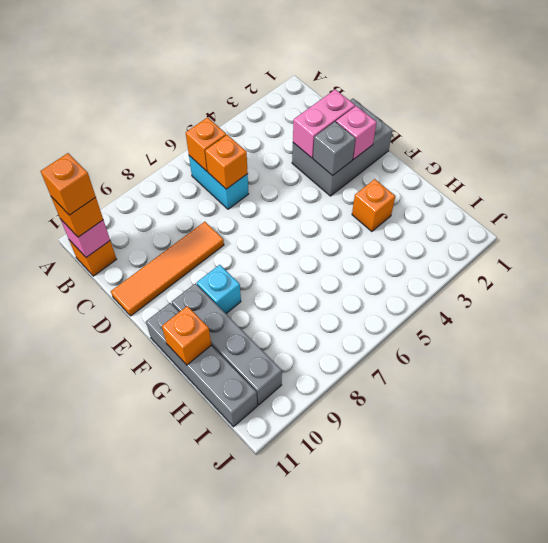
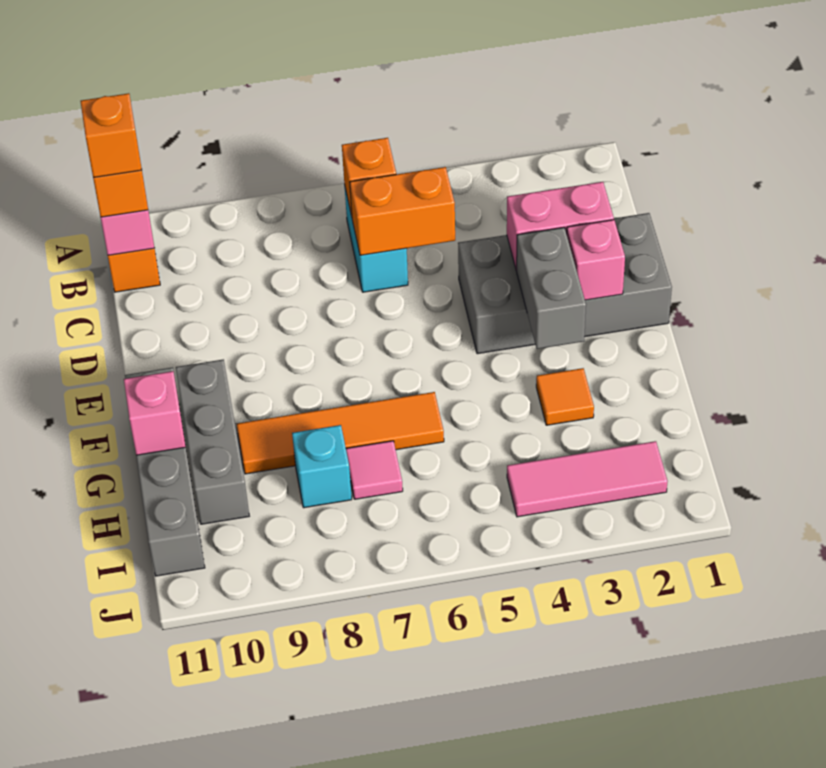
orange 1x1 brick [205,135,248,189] -> orange 1x2 brick [350,167,455,255]
grey 2x3 brick [292,99,393,196] -> grey 2x4 brick [458,213,672,354]
orange 1x4 tile [111,222,224,316] -> orange 1x4 tile moved to [237,392,444,474]
grey 1x1 brick [313,122,356,176] -> grey 1x2 brick [516,227,586,349]
cyan 1x1 brick [197,265,241,313] -> cyan 1x1 brick moved to [292,425,352,508]
grey 1x4 brick [172,283,282,405] -> grey 1x3 brick [176,359,249,524]
orange 1x1 brick [352,179,395,232] -> orange 1x1 tile [536,368,594,425]
orange 1x1 brick [162,306,211,365] -> pink 1x1 brick [124,371,186,455]
none -> pink 1x1 tile [346,441,403,499]
none -> pink 1x3 tile [507,441,668,517]

